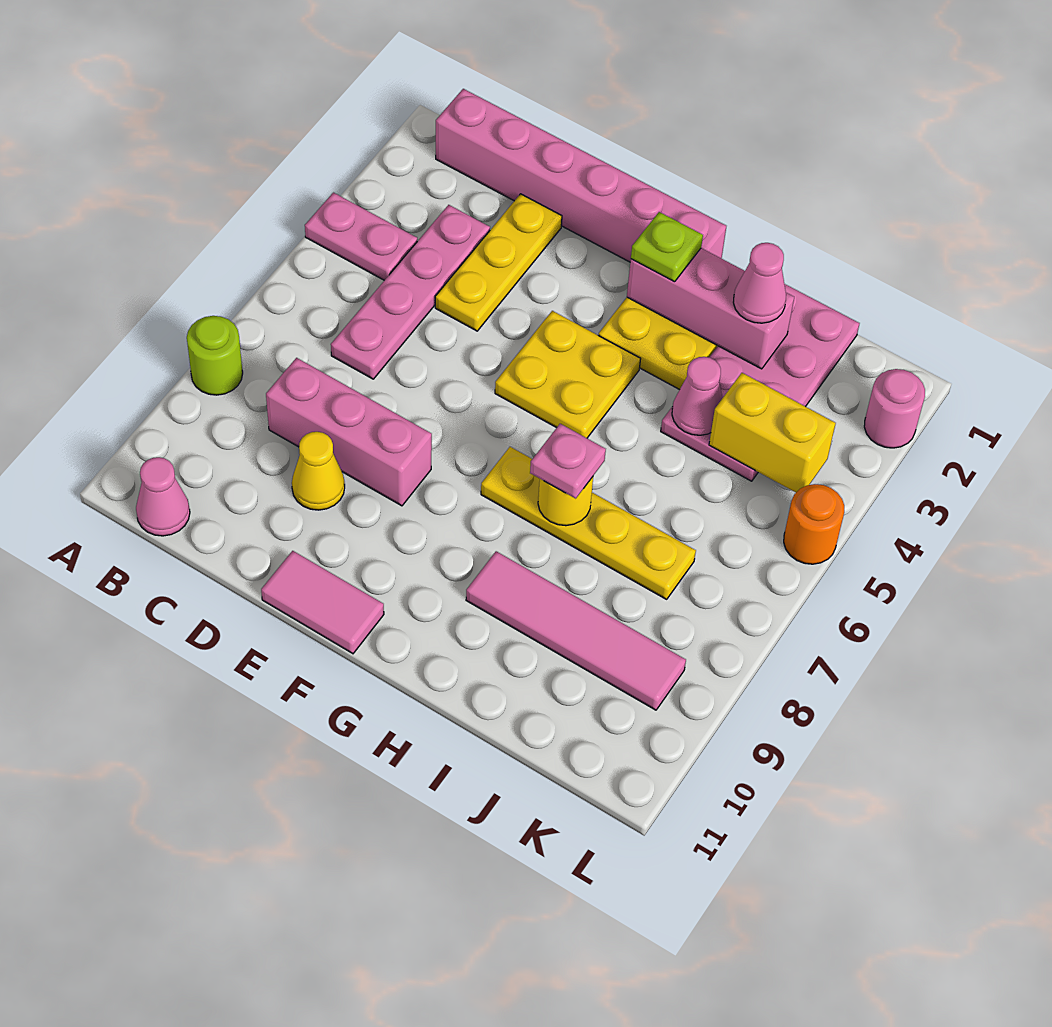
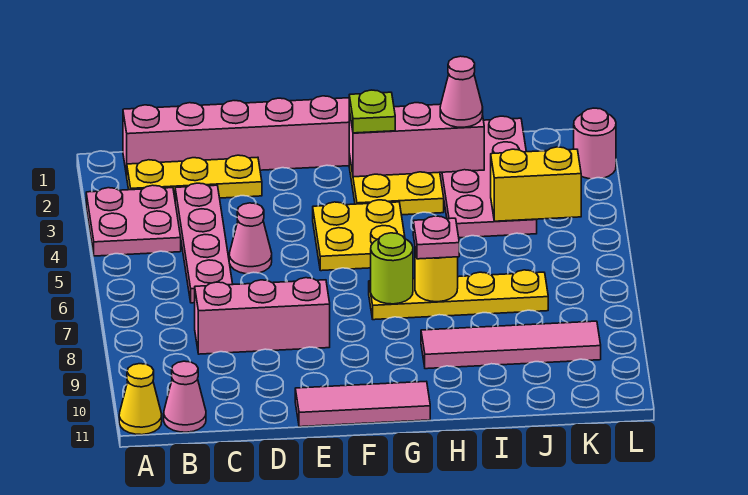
pink 1x2 plate [305,193,417,280] -> pink 2x2 plate [86,185,181,256]
lime 1x1 round brick [187,316,243,395] -> lime 1x1 round brick moved to [371,233,413,304]
yellow 1x3 plate [435,194,562,331] -> yellow 1x3 plate turned to [127,155,262,198]
yellow 1x1 cone [292,432,345,510] -> yellow 1x1 cone moved to [119,364,162,435]
pink 1x2 tile [261,551,384,654] -> pink 1x3 tile [295,382,430,427]
pink 1x1 cone [672,357,723,435] -> pink 1x1 cone moved to [229,203,272,274]
orange 1x1 round brick [784,484,844,564] -> none

